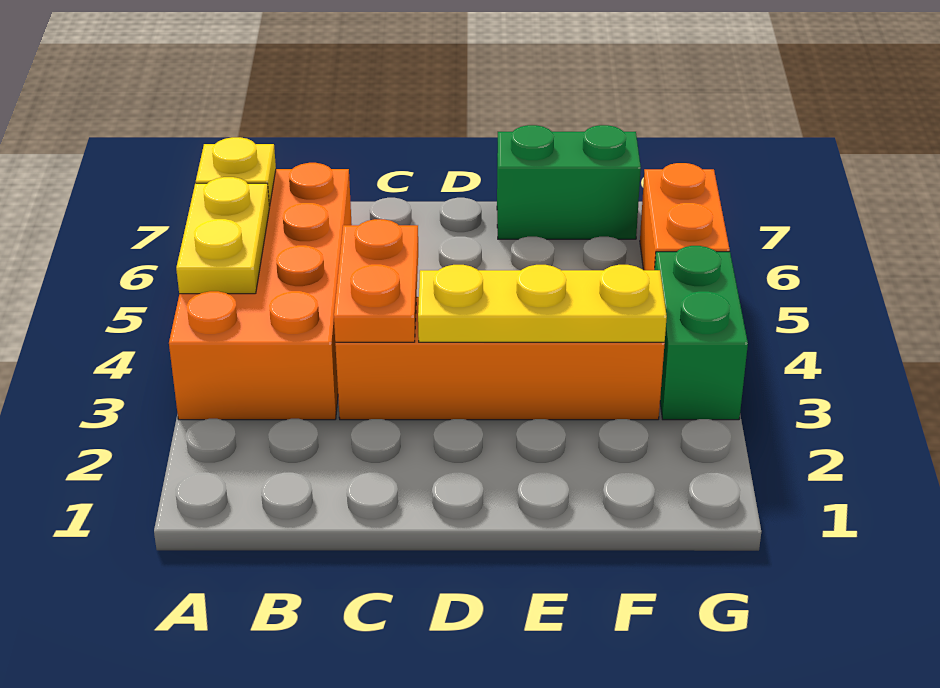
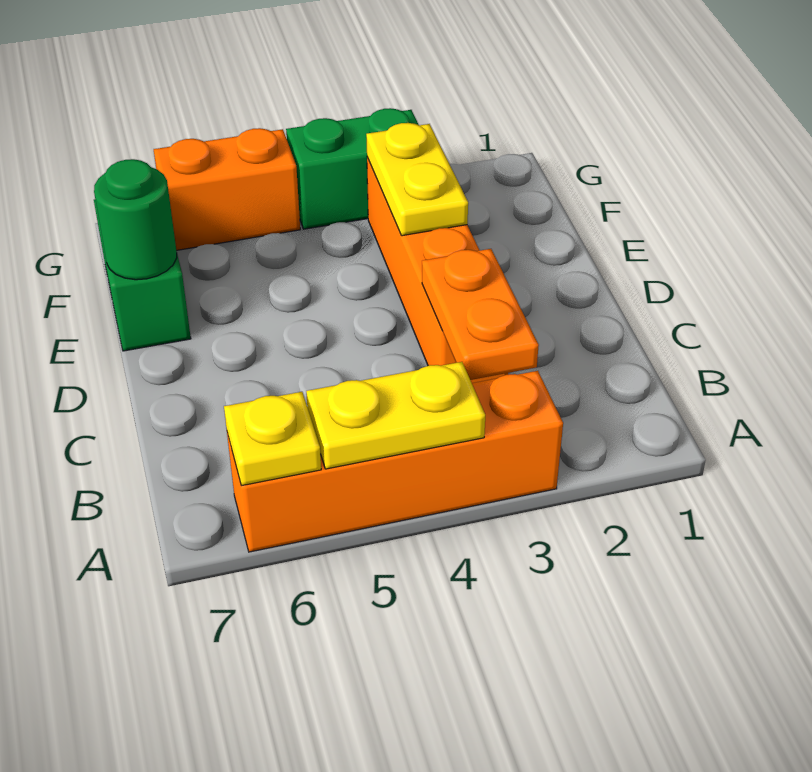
orange 2x4 brick [169,163,352,420] -> orange 1x4 brick [227,371,563,552]
orange 1x2 plate [334,219,418,342] -> orange 1x2 plate turned to [422,249,539,380]
yellow 1x3 plate [418,265,667,342] -> yellow 1x2 plate [366,123,468,236]
none -> green 1x1 round brick [94,159,177,280]

